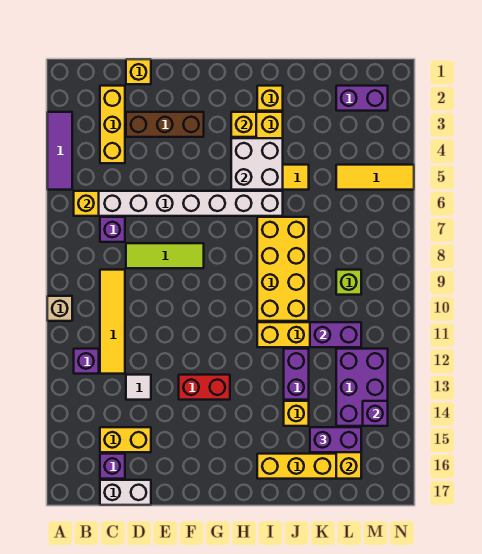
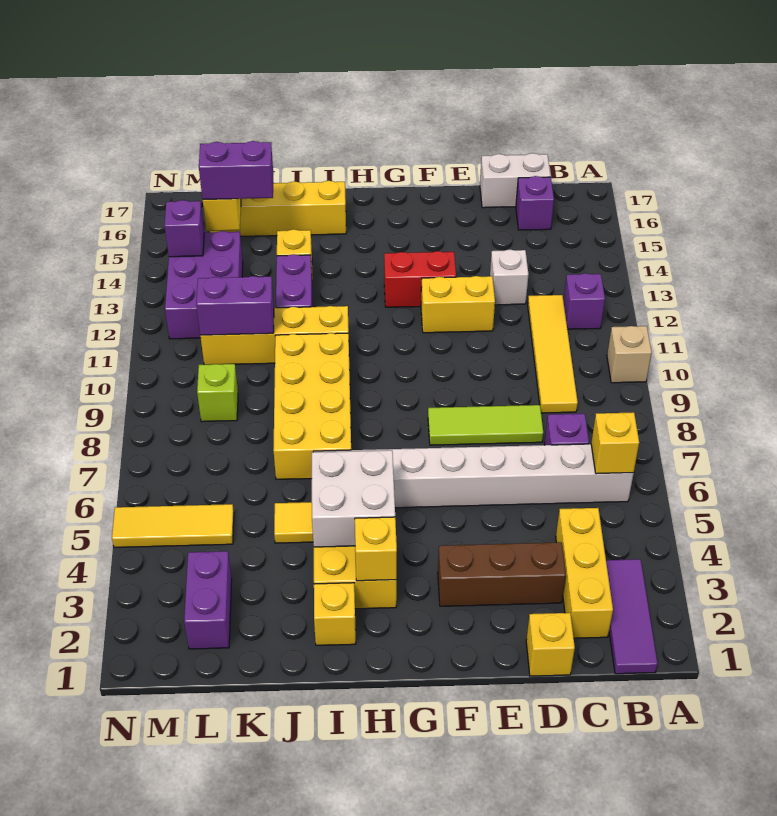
purple 1x3 tile [47,112,72,190] -> purple 1x3 tile moved to [606,559,658,674]
yellow 1x2 brick [100,427,151,452] -> yellow 1x2 brick moved to [421,276,495,333]
white 1x1 tile [126,375,151,400] -> white 1x1 brick [490,249,528,305]
purple 1x2 brick [336,86,388,111] -> purple 1x2 brick turned to [184,551,232,649]

